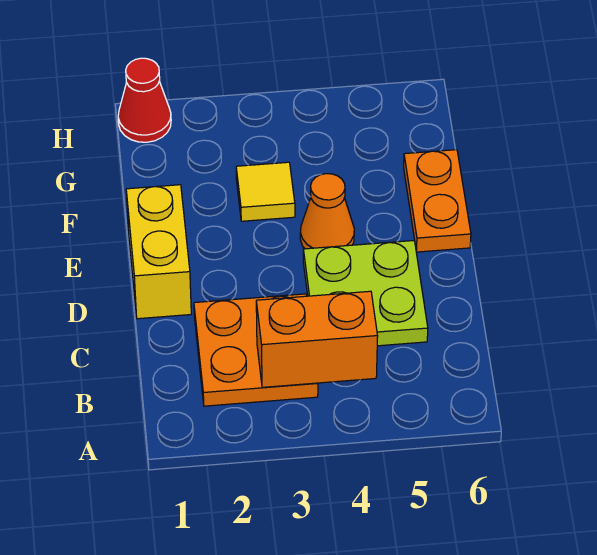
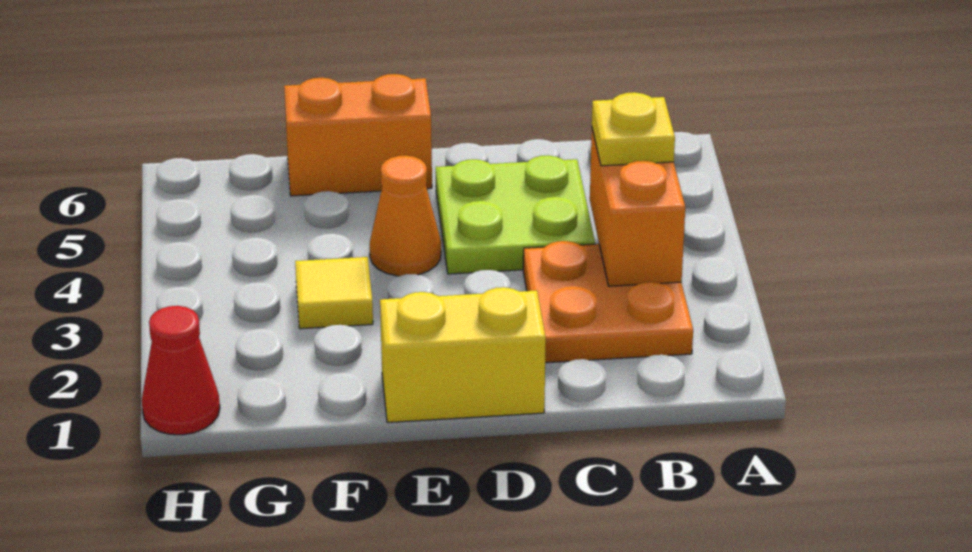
none -> yellow 1x1 plate [592,92,675,166]
orange 1x2 plate [404,150,471,252] -> orange 1x2 brick [284,74,432,196]

